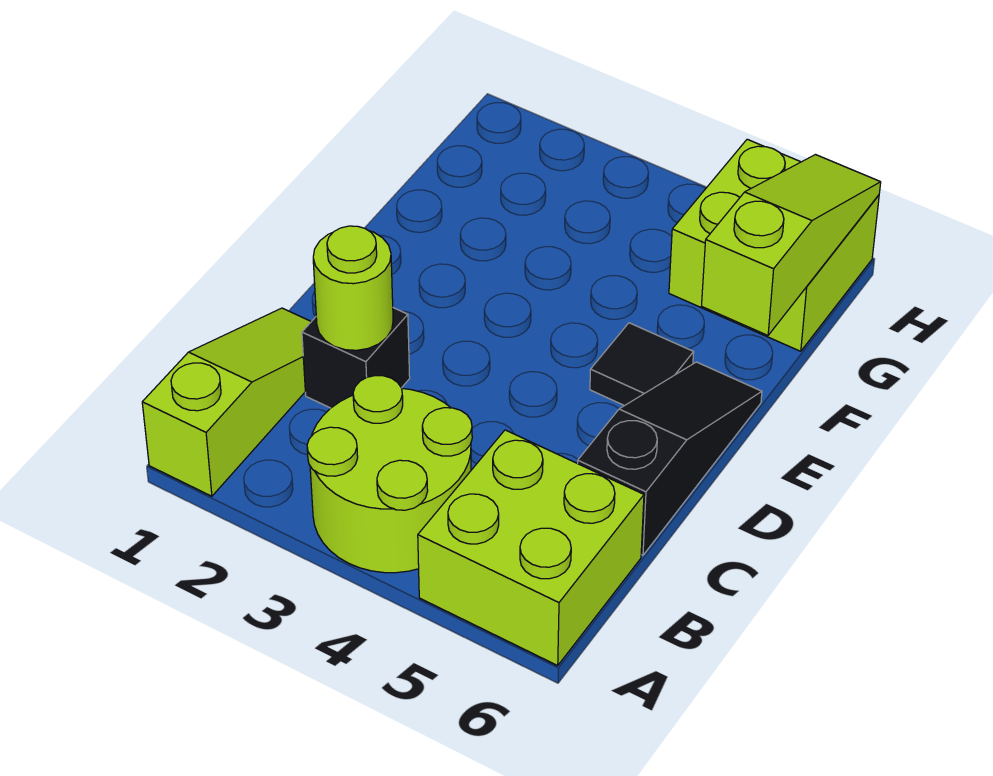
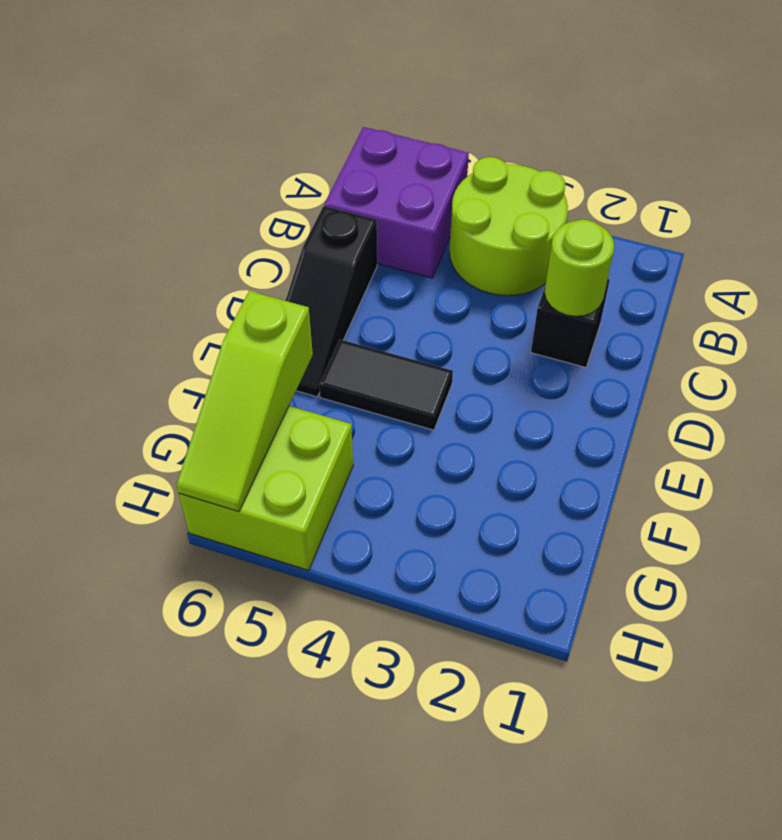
lime 1x3 slope [142,308,311,496] -> none
lime 2x2 brick [418,430,644,666] -> purple 2x2 brick [325,127,469,278]
black 1x1 tile [590,323,694,406] -> black 1x2 tile [319,340,453,430]

